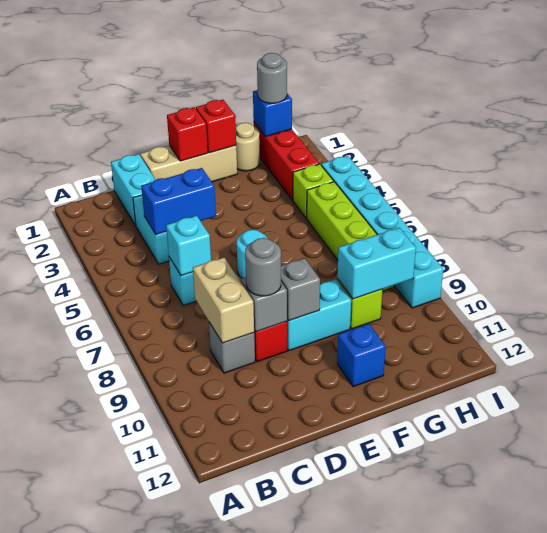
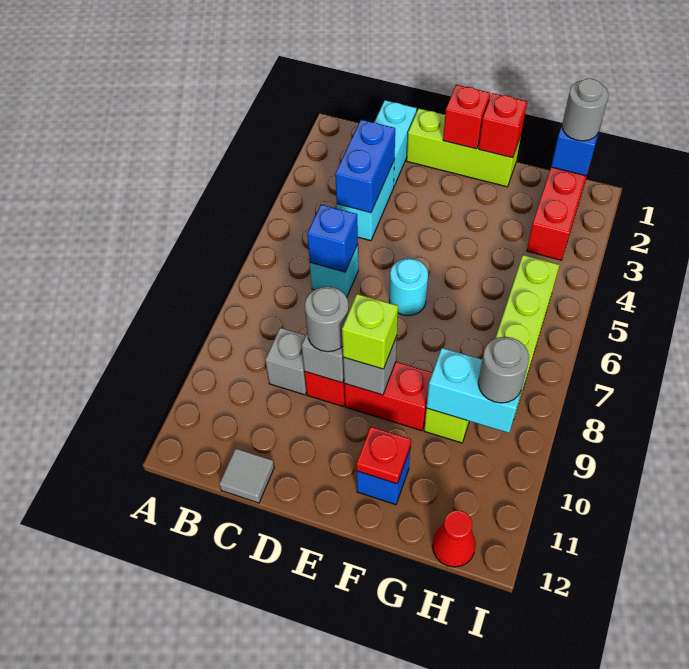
blue 1x2 brick [141,168,216,234] -> blue 1x2 brick turned to [335,120,395,213]
cyan 1x1 brick [166,216,211,276] -> blue 1x1 brick [307,204,358,272]
tan 1x2 brick [193,258,254,343] -> none
none -> grey 1x1 tile [219,448,274,503]
tan 1x3 brick [140,145,237,182] -> lime 1x3 brick [407,109,521,187]
cyan 1x2 brick [287,279,351,351] -> red 1x2 brick [344,362,433,431]
none -> red 1x1 plate [356,427,411,484]
tan 1x1 round brick [236,123,260,171] -> none
lime 1x1 brick [293,164,334,218] -> lime 1x1 brick moved to [342,294,398,369]
none -> grey 1x1 round brick [478,337,529,403]
none -> red 1x1 cone [432,510,476,567]
cyan 1x6 brick [321,156,443,308] -> none

